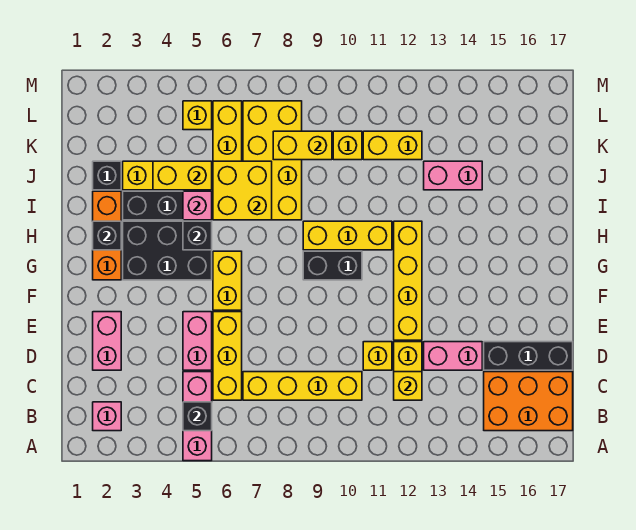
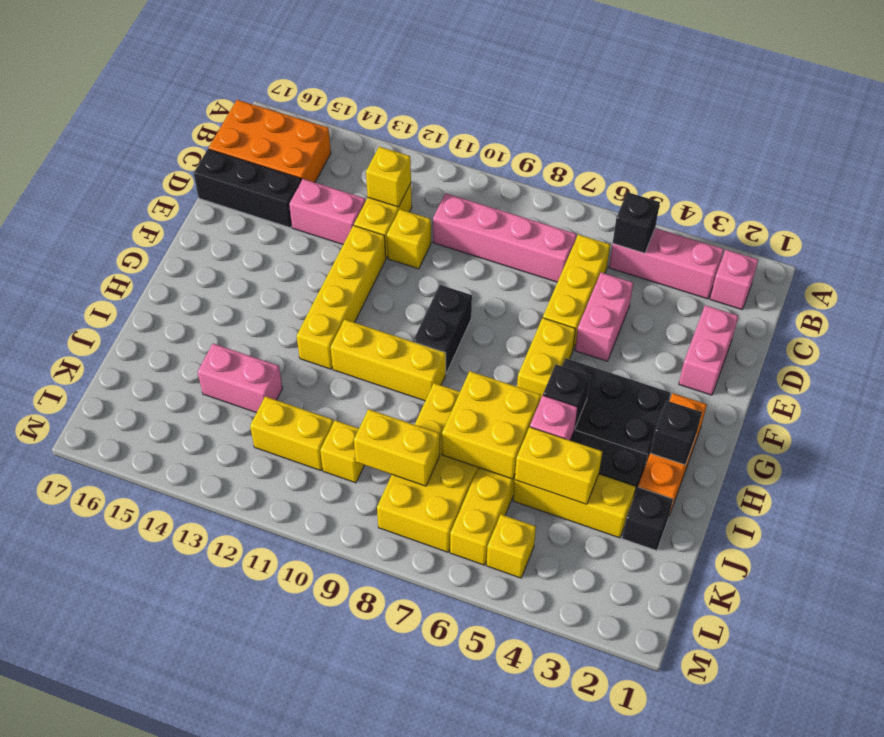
pink 1x3 brick [183,372,212,461] -> pink 1x3 brick turned to [609,228,724,299]
yellow 1x4 brick [243,372,362,400] -> pink 1x4 brick [433,193,576,282]
black 1x2 brick [303,251,362,280] -> black 1x2 brick turned to [413,285,472,373]

